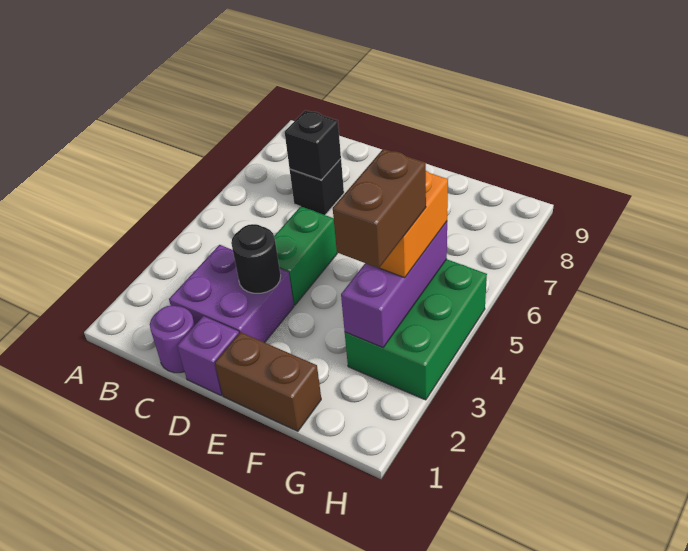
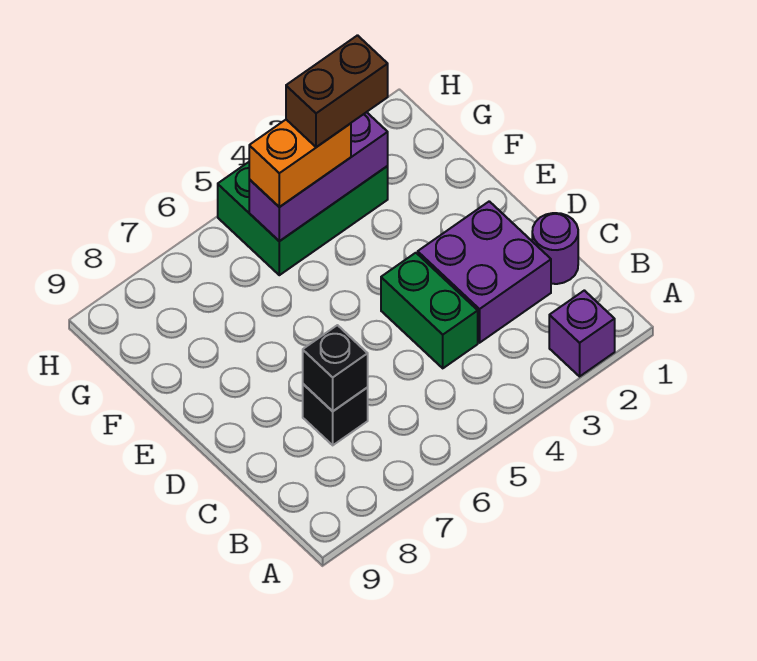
purple 1x1 brick [177,316,239,395] -> purple 1x1 brick moved to [549,290,615,376]
black 1x1 round brick [231,224,281,293] -> none
green 1x2 brick [274,206,337,305] -> green 1x2 brick turned to [381,253,478,368]
brown 1x2 brick [215,332,321,431] -> none

